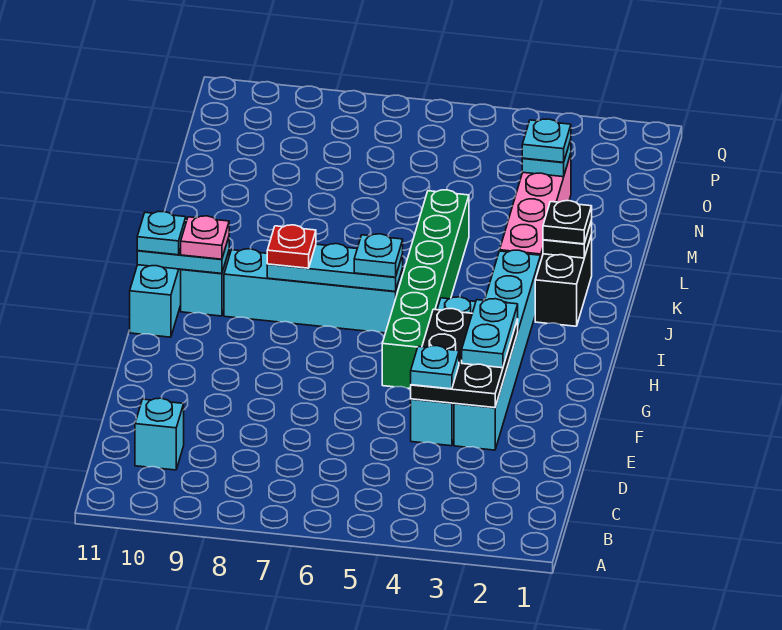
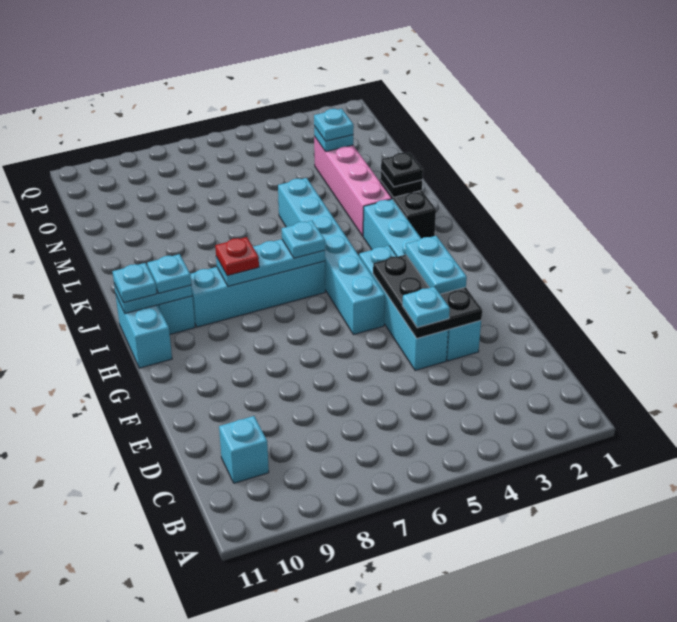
green 1x6 brick [382,190,469,389] -> cyan 1x6 brick [278,178,385,335]
pink 1x1 plate [181,216,229,259] -> cyan 1x1 plate [147,254,191,293]

